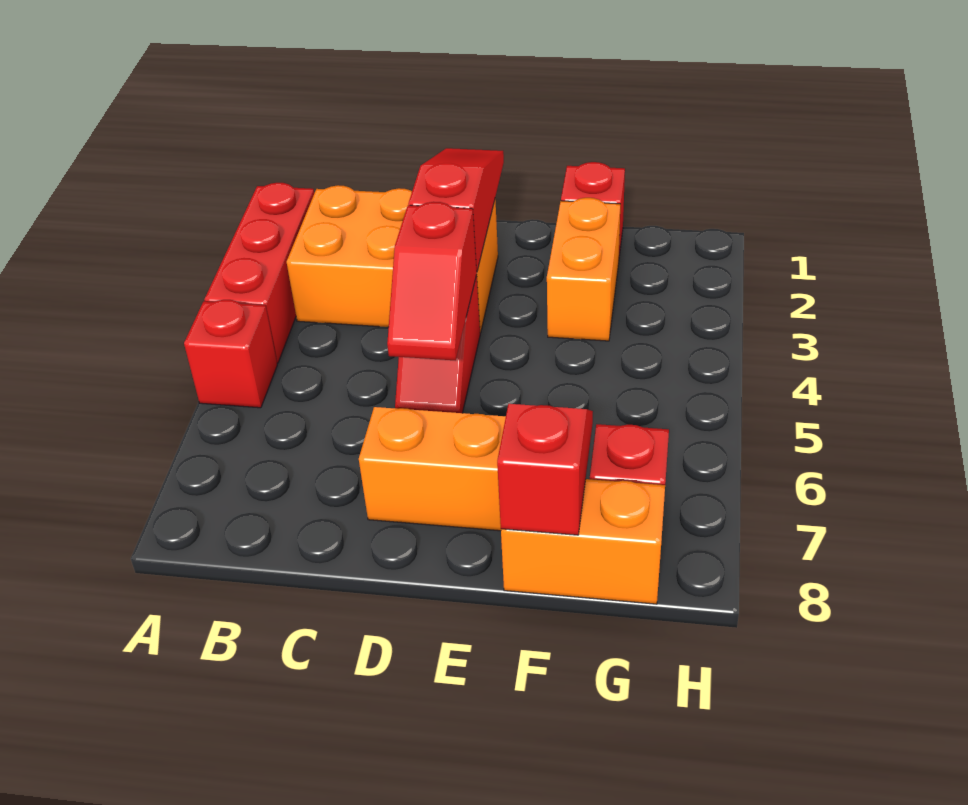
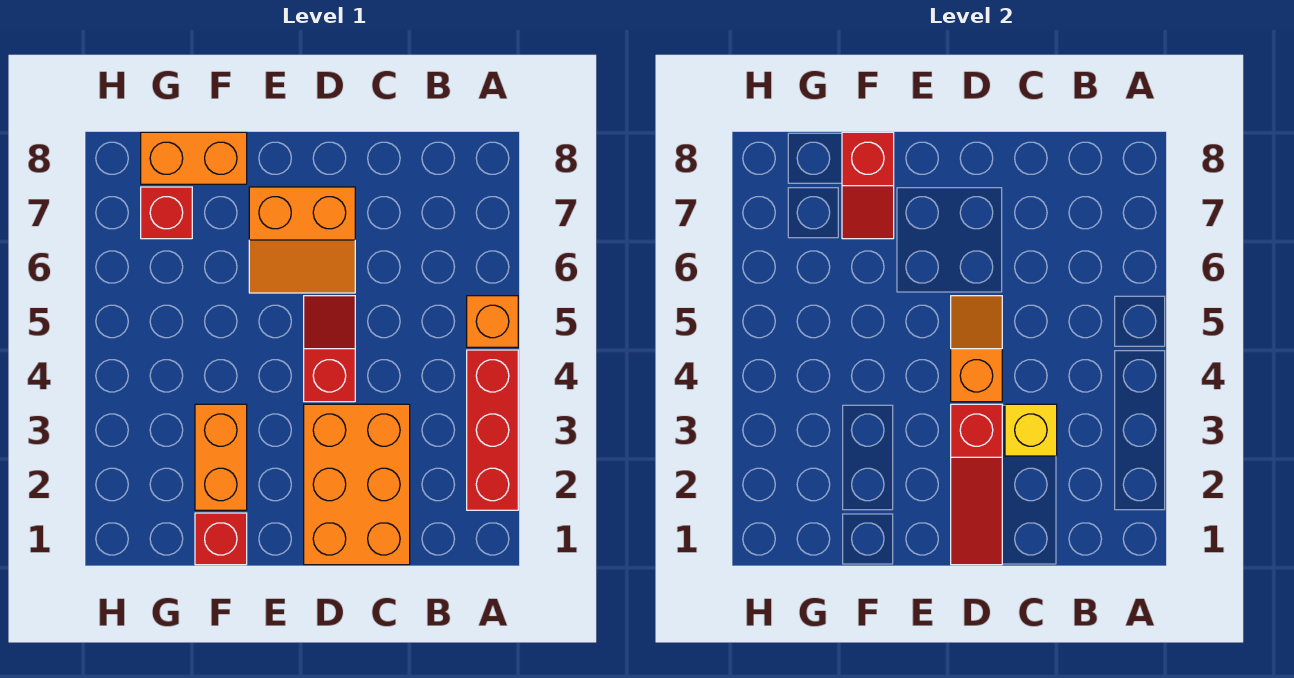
red 1x1 brick [184,300,277,408] -> orange 1x1 brick [467,296,518,347]
orange 2x3 brick [287,185,498,333] -> orange 2x3 brick turned to [304,404,410,565]
none -> yellow 1x1 brick [1005,404,1057,456]
red 1x2 slope [387,202,477,360] -> orange 1x2 slope [951,296,1002,402]

